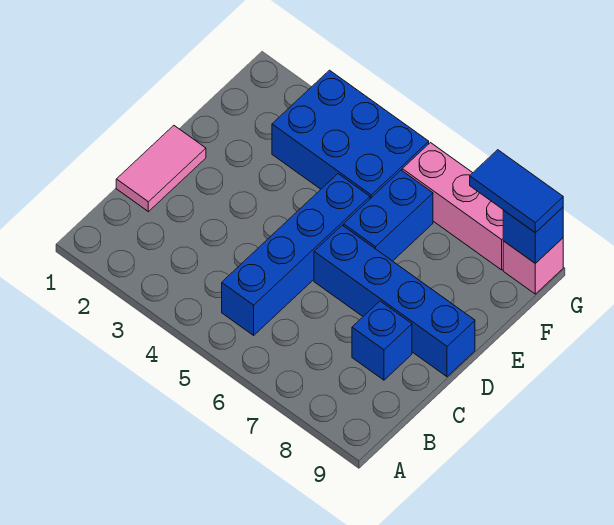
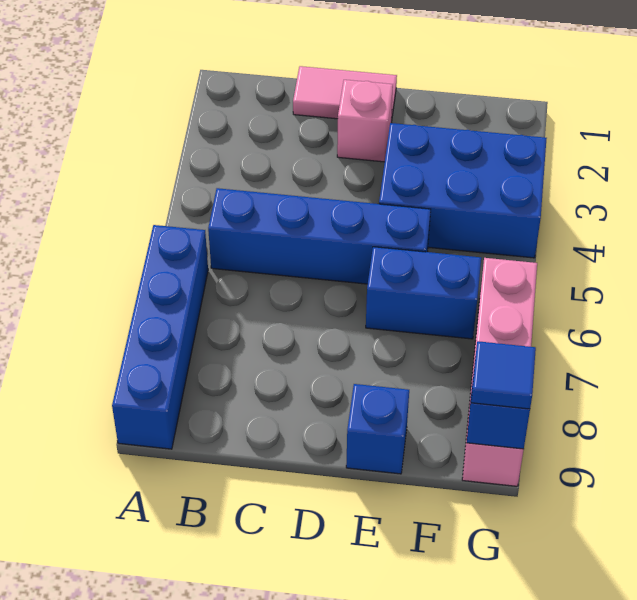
blue 1x1 brick [352,301,412,380] -> blue 1x1 brick moved to [346,384,409,474]
none -> pink 1x1 brick [337,80,393,162]
blue 1x4 brick [314,225,475,377] -> blue 1x4 brick moved to [112,225,208,449]
blue 2x3 brick [272,70,429,199] -> blue 2x3 brick turned to [379,123,547,258]
blue 1x2 tile [470,150,563,233] -> blue 1x1 tile [471,341,536,409]

